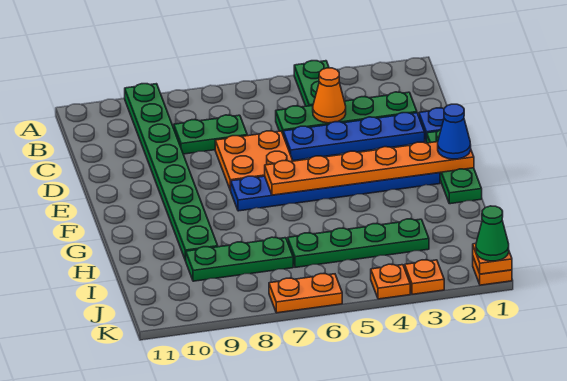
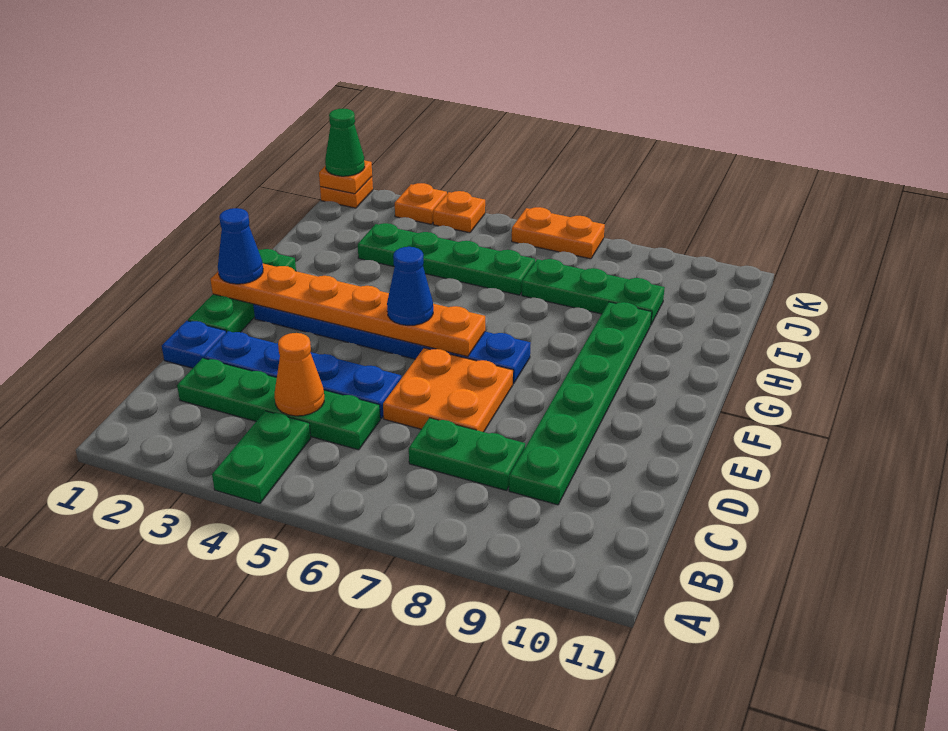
green 1x8 plate [125,84,218,261] -> green 1x6 plate [509,302,652,505]
none -> blue 1x1 cone [387,247,433,325]

